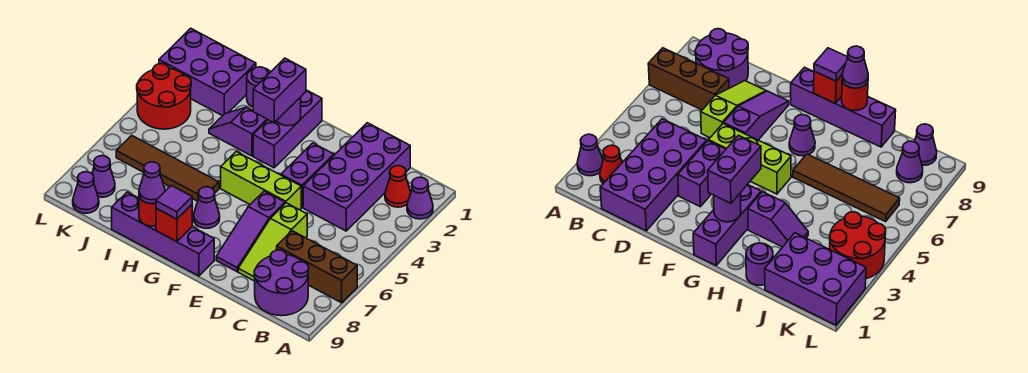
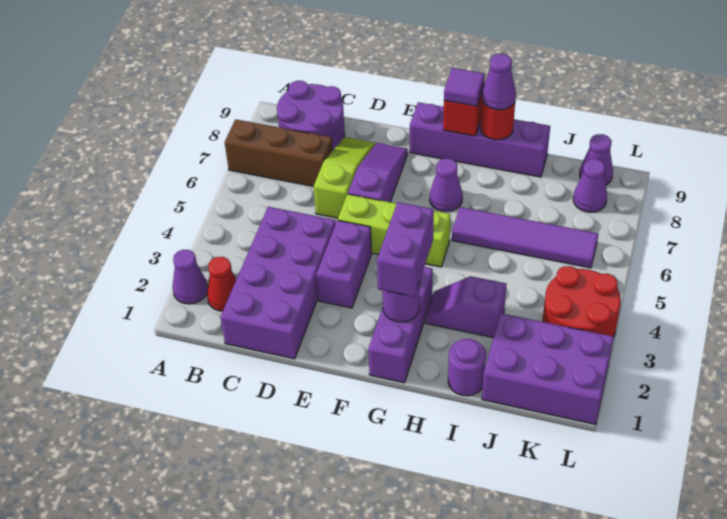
purple 1x2 slope [209,107,268,156] -> purple 1x2 slope turned to [425,276,506,338]
brown 1x4 tile [116,135,219,201] -> purple 1x4 tile [452,207,598,268]

